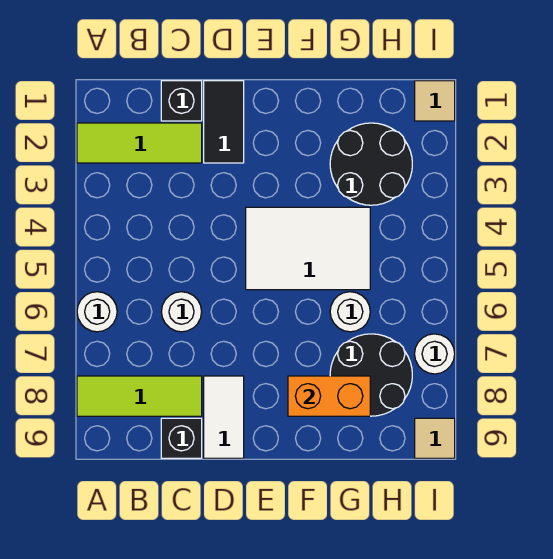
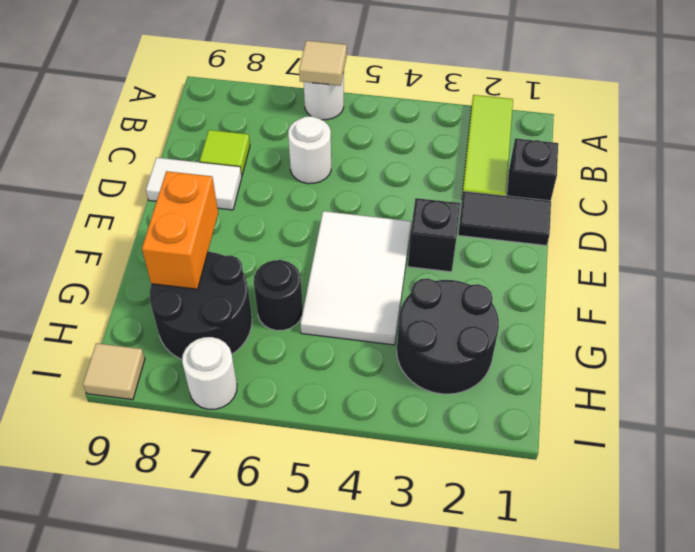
lime 1x3 tile [77,376,202,416] -> lime 1x1 tile [200,130,250,176]
black 1x1 brick [161,418,202,458] -> black 1x1 brick moved to [408,198,460,272]
white 1x1 round brick [330,292,370,332] -> black 1x1 round brick [254,260,303,331]
tan 1x1 tile [415,81,455,121] -> tan 1x1 tile moved to [299,40,347,86]

